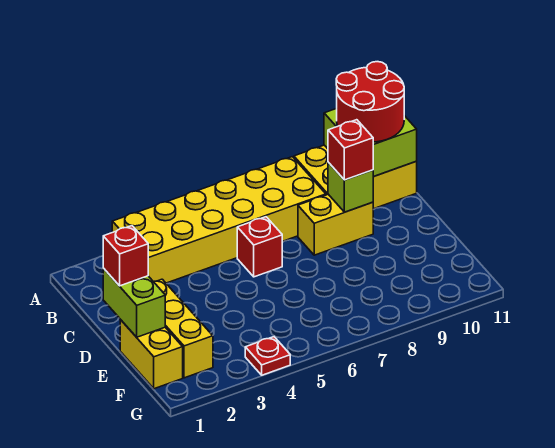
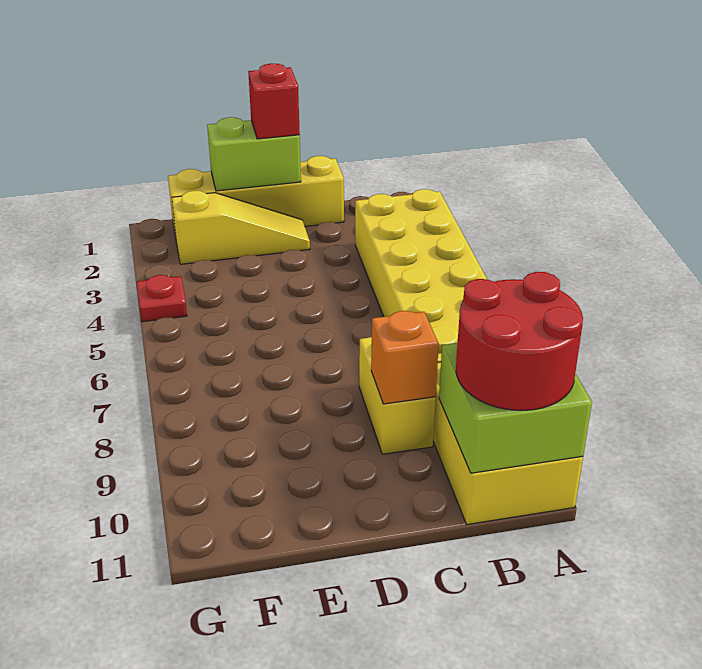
red 1x1 brick [237,217,282,277] -> none
lime 1x1 brick [328,162,373,212] -> orange 1x1 brick [371,311,439,404]
red 1x1 brick [328,120,373,180] -> none
yellow 1x3 brick [154,279,213,378] -> yellow 1x3 slope [172,191,310,264]
yellow 1x2 brick [120,320,183,389] -> yellow 1x4 brick [168,156,344,236]

